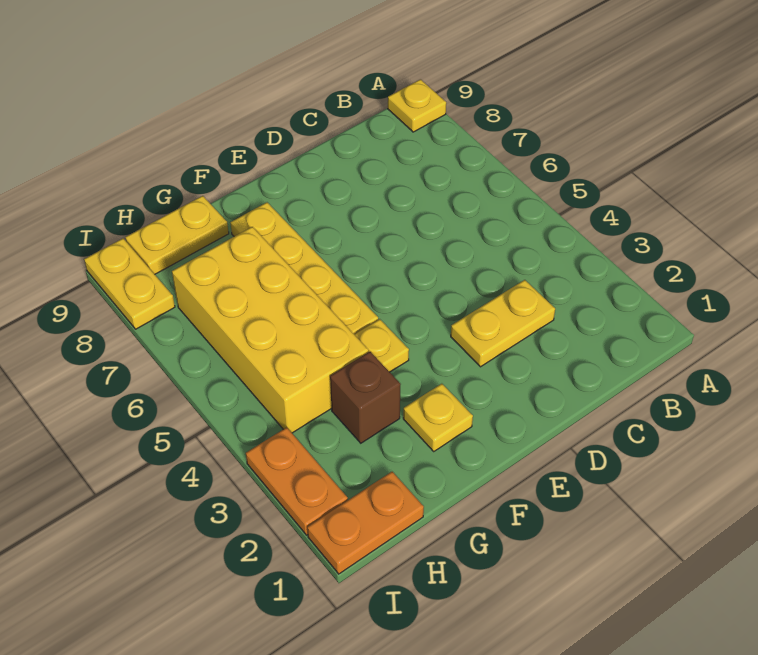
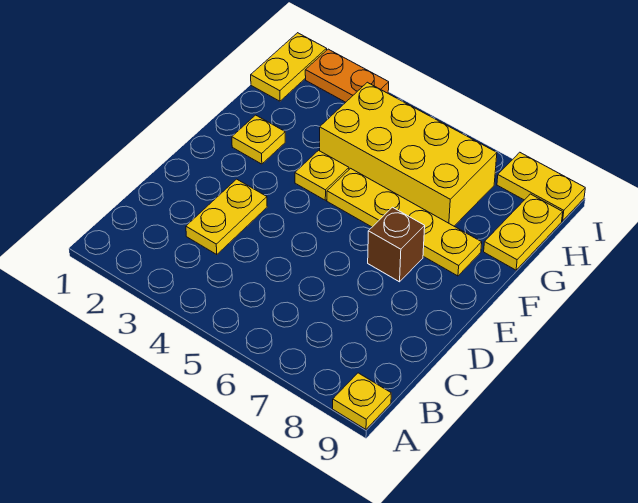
brown 1x1 brick [330,352,401,443] -> brown 1x1 brick moved to [368,207,425,282]
orange 1x2 plate [307,472,424,574] -> yellow 1x2 plate [251,33,327,101]

